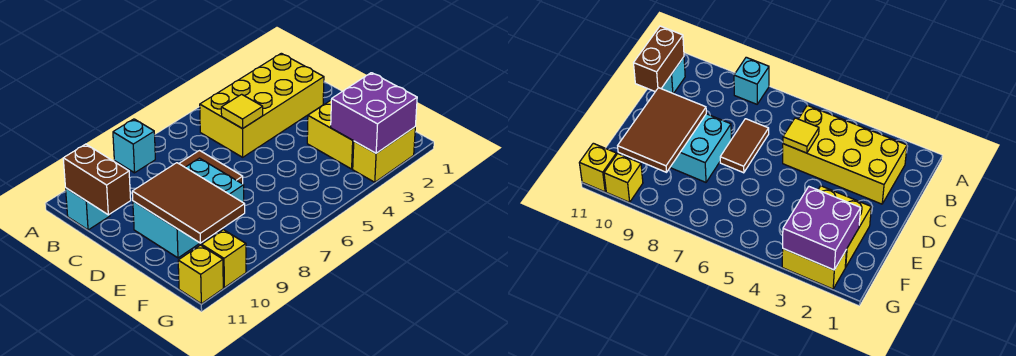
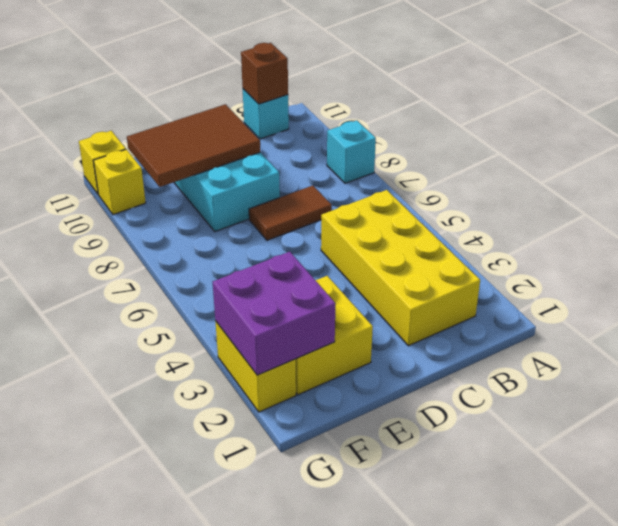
brown 1x2 brick [63,144,131,215] -> brown 1x1 brick [241,43,288,104]
yellow 1x1 tile [221,94,263,129] -> none

